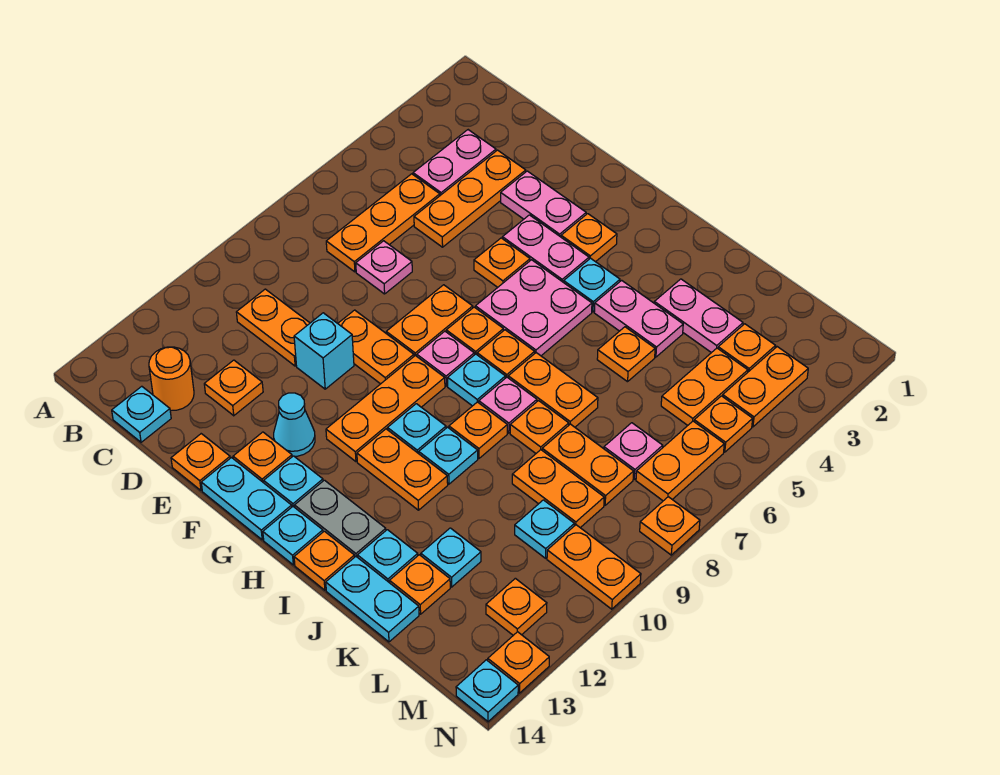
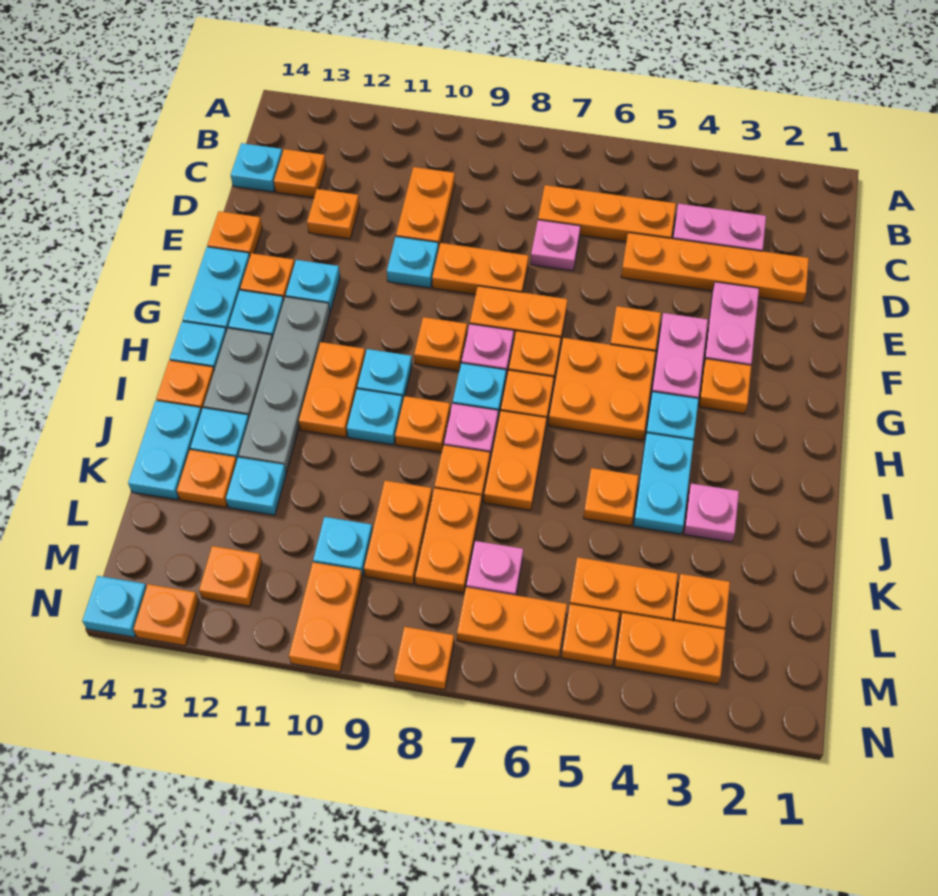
orange 1x1 round brick [149,347,194,411] -> orange 1x1 plate [274,149,326,198]
orange 1x3 plate [414,150,526,247] -> orange 1x4 plate [621,233,809,303]
orange 1x2 plate [338,310,414,384] -> orange 1x2 plate turned to [432,243,529,294]
cyan 1x1 brick [294,313,354,389] -> cyan 1x1 plate [387,237,438,288]
cyan 1x1 cone [274,393,315,456] -> cyan 1x1 plate [286,260,340,311]
pink 2x2 plate [476,260,592,356] -> orange 2x2 plate [548,338,656,440]
orange 1x3 plate [326,356,445,462] -> orange 1x1 plate [414,317,467,371]
none -> grey 1x4 plate [239,297,330,472]
pink 1x2 plate [594,280,683,357] -> cyan 1x2 plate [633,433,694,534]
pink 1x2 plate [654,279,743,353] -> pink 1x1 plate [684,483,739,542]

